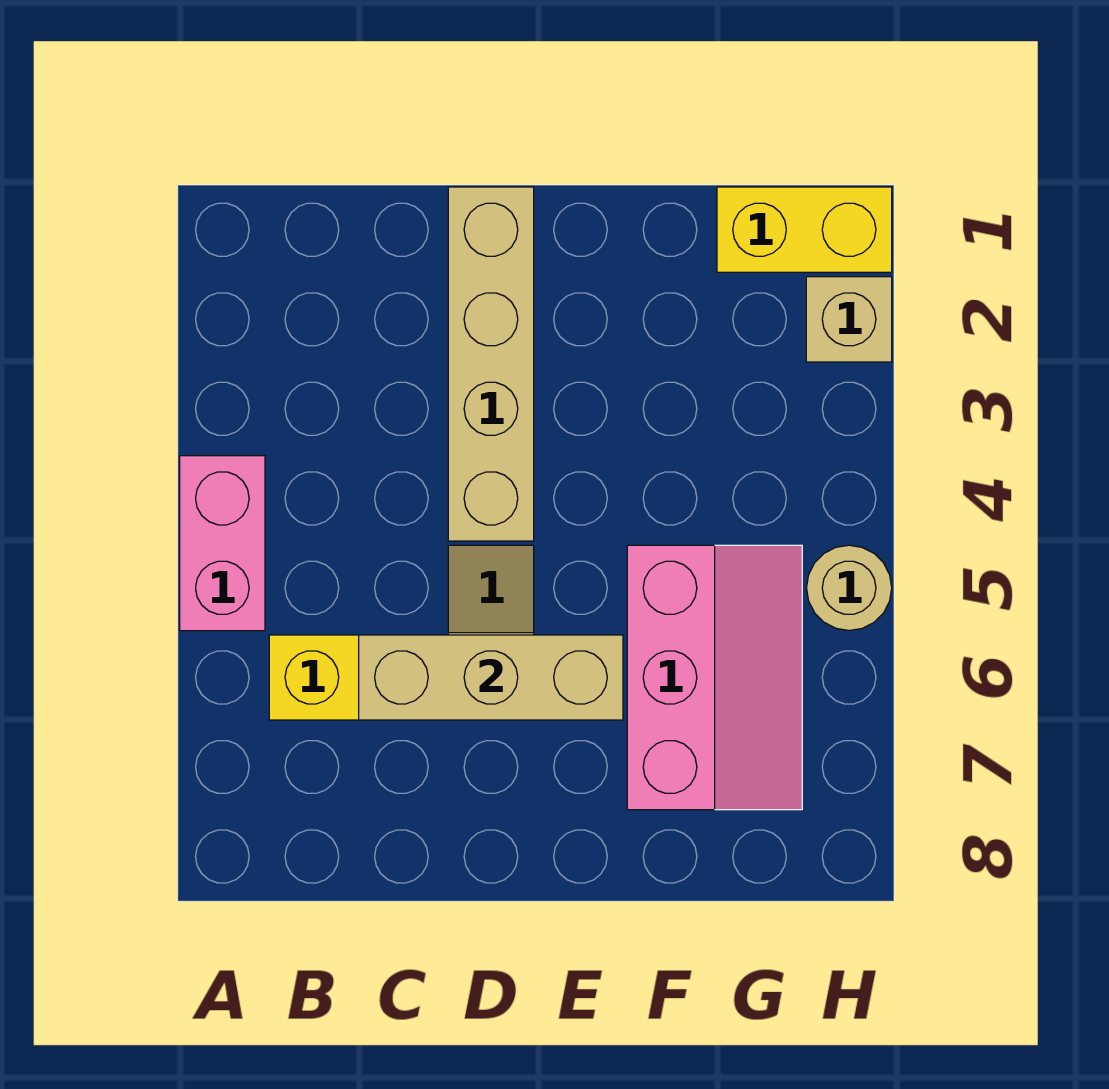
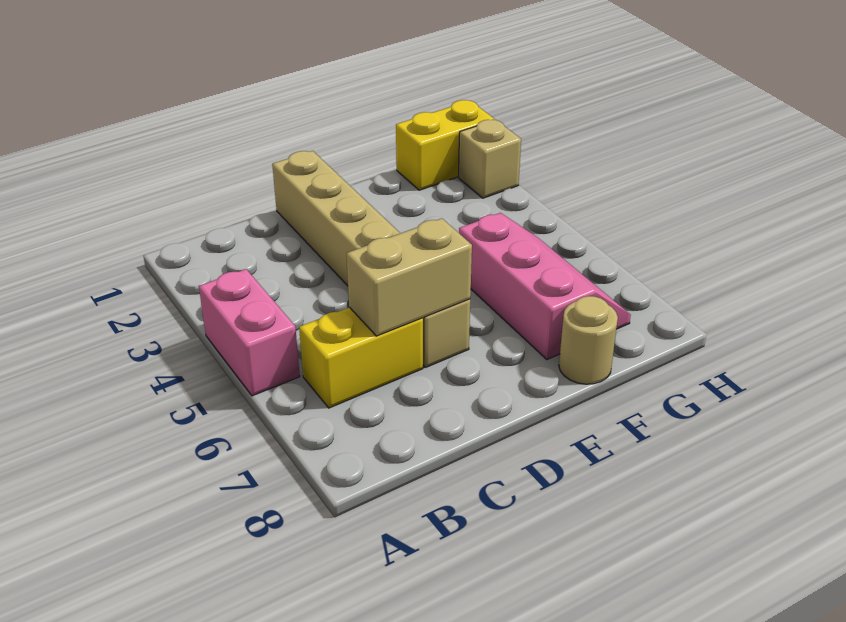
tan 1x3 brick [359,635,623,720] -> tan 1x2 brick [347,219,472,336]
tan 1x1 round brick [807,545,892,630] -> tan 1x1 round brick moved to [559,296,618,384]

